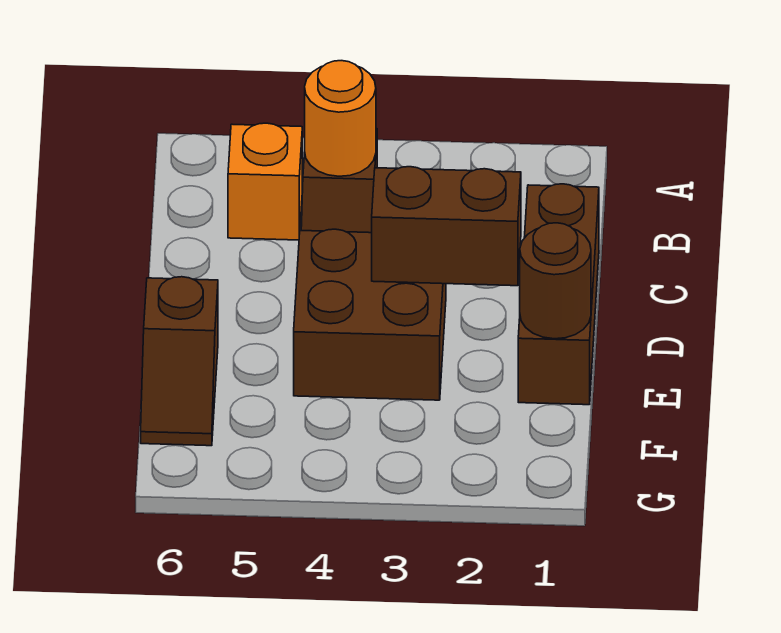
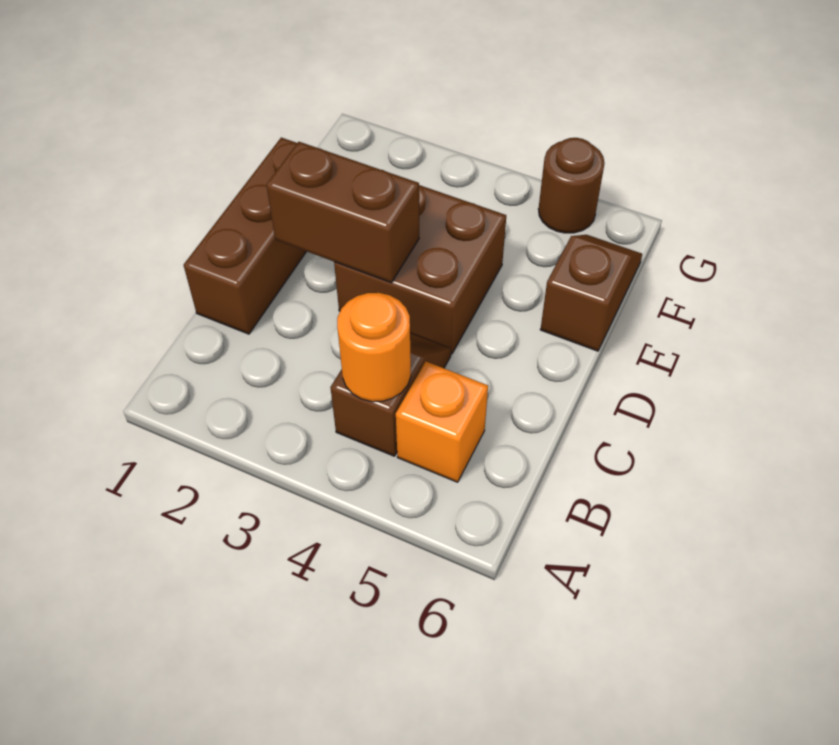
brown 1x1 round brick [520,223,591,339] -> brown 1x1 round brick moved to [538,138,605,233]

